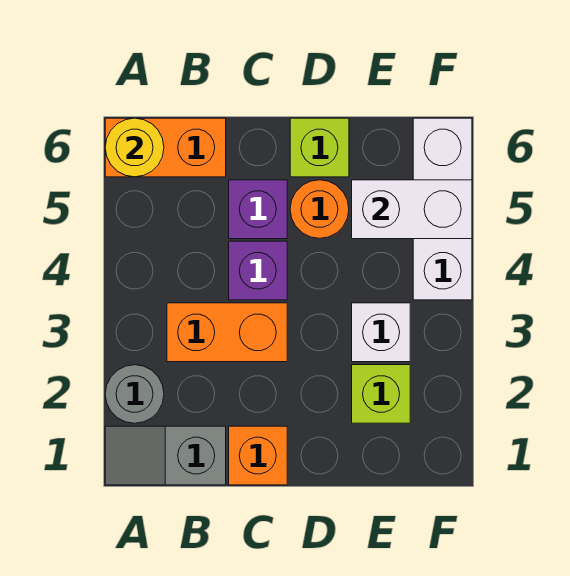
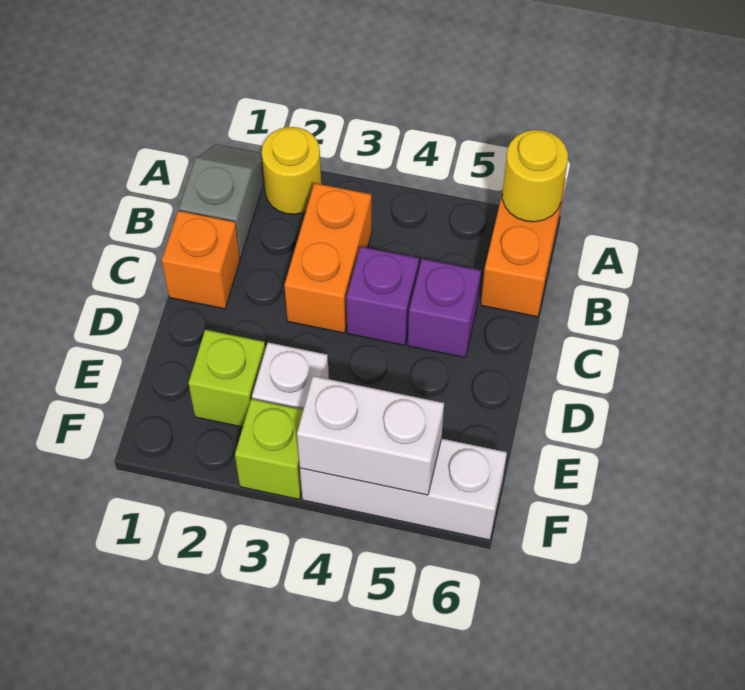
grey 1x1 round brick [105,365,164,423] -> yellow 1x1 round brick [262,127,321,214]
orange 1x1 round brick [290,180,349,238] -> none
lime 1x1 brick [290,118,349,177] -> lime 1x1 brick moved to [235,399,303,499]
white 1x2 brick [352,180,472,239] -> white 1x2 brick turned to [297,376,444,495]

